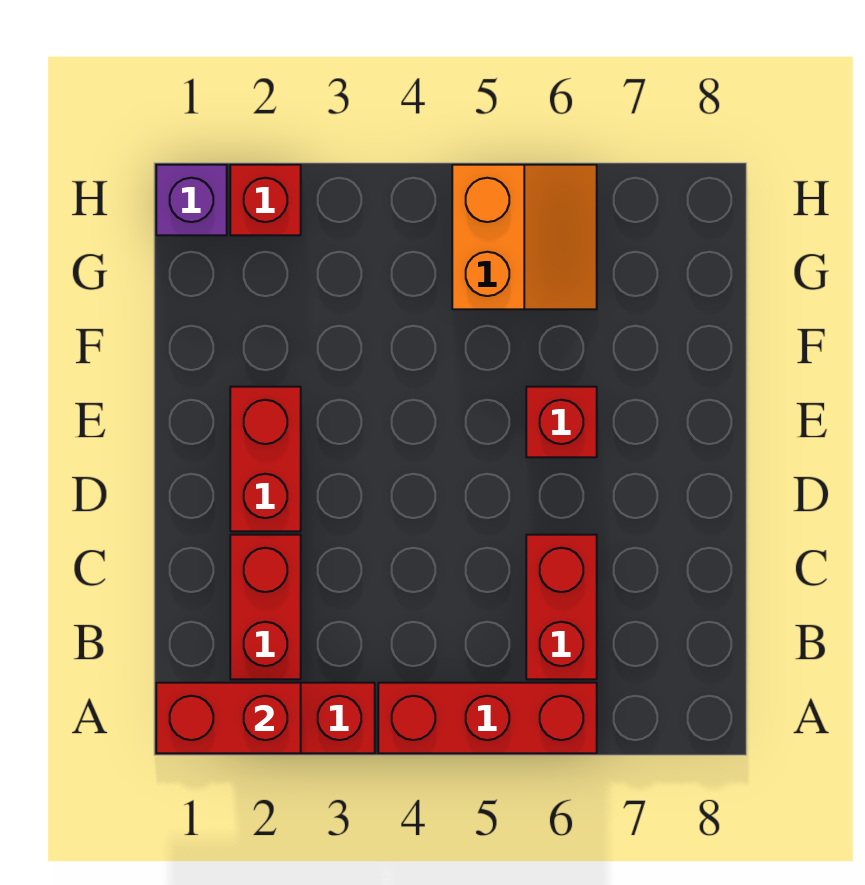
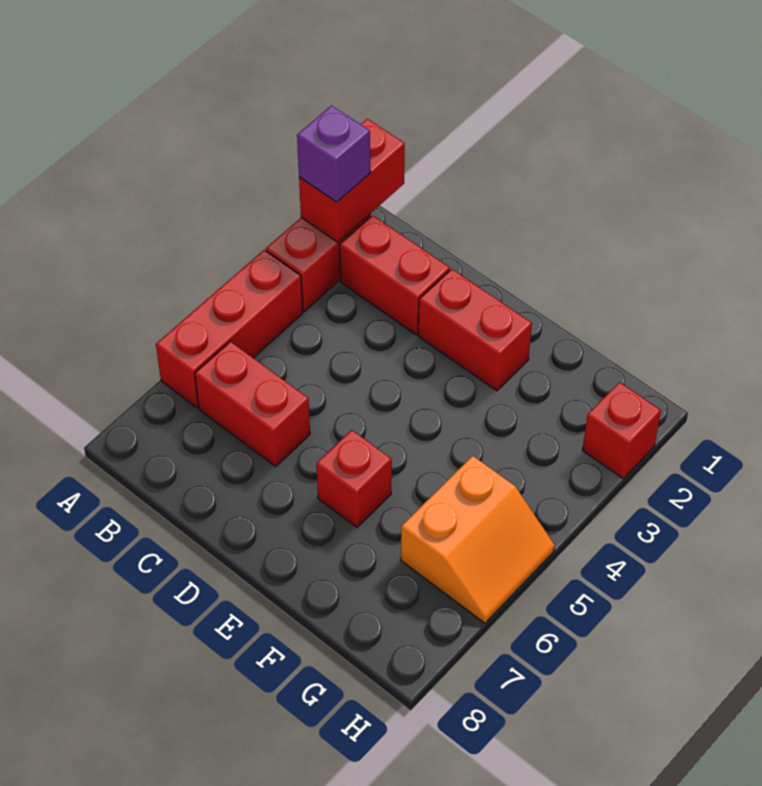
orange 2x2 slope [452,165,597,309] -> orange 2x2 slope turned to [401,456,555,623]
purple 1x1 brick [156,165,227,235] -> purple 1x1 brick moved to [297,106,370,202]

